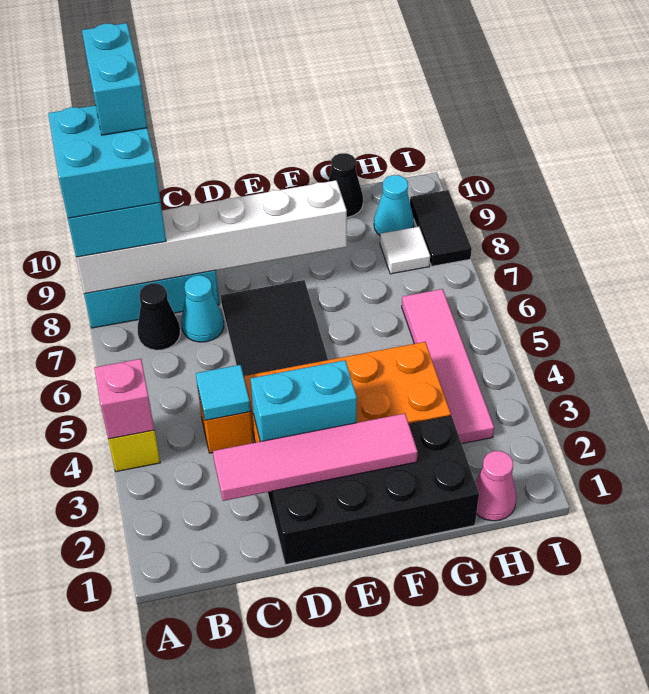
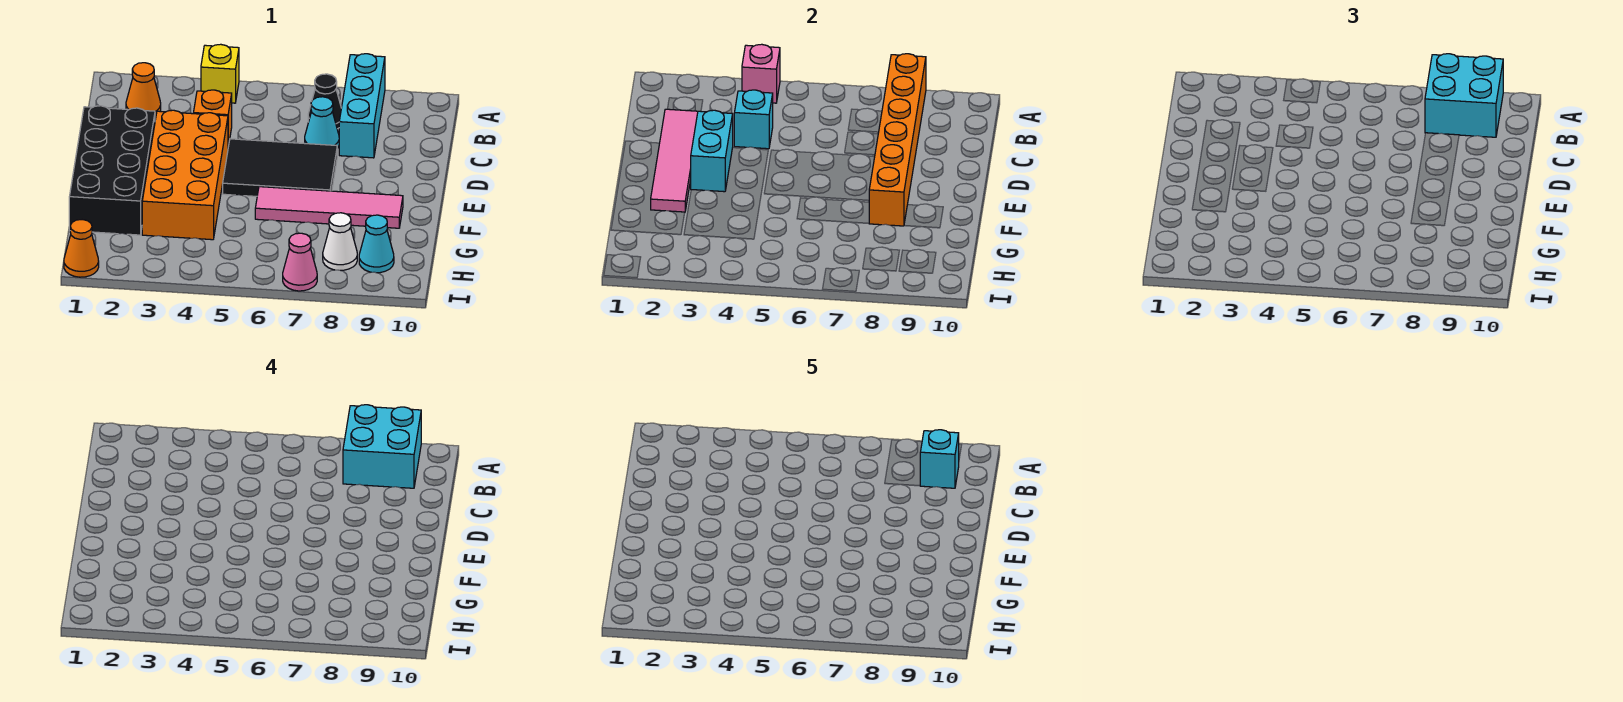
white 1x6 brick [76,180,347,294] -> orange 1x6 brick [869,54,926,226]
none -> orange 1x1 cone [126,63,161,117]
cyan 1x2 brick [82,23,147,135] -> cyan 1x1 brick [920,430,959,488]
cyan 1x1 tile [196,365,251,420] -> cyan 1x1 brick [734,90,773,149]
black 1x1 cone [328,153,363,217] -> none
pink 1x1 cone [475,451,517,521] -> pink 1x1 cone moved to [283,233,317,291]
pink 1x4 tile [402,289,494,444] -> pink 1x4 tile moved to [255,187,403,228]
white 1x1 tile [380,227,430,274] -> white 1x1 cone [323,213,357,270]
none -> orange 1x1 cone [64,220,99,277]
black 1x2 tile [410,190,472,266] -> none

